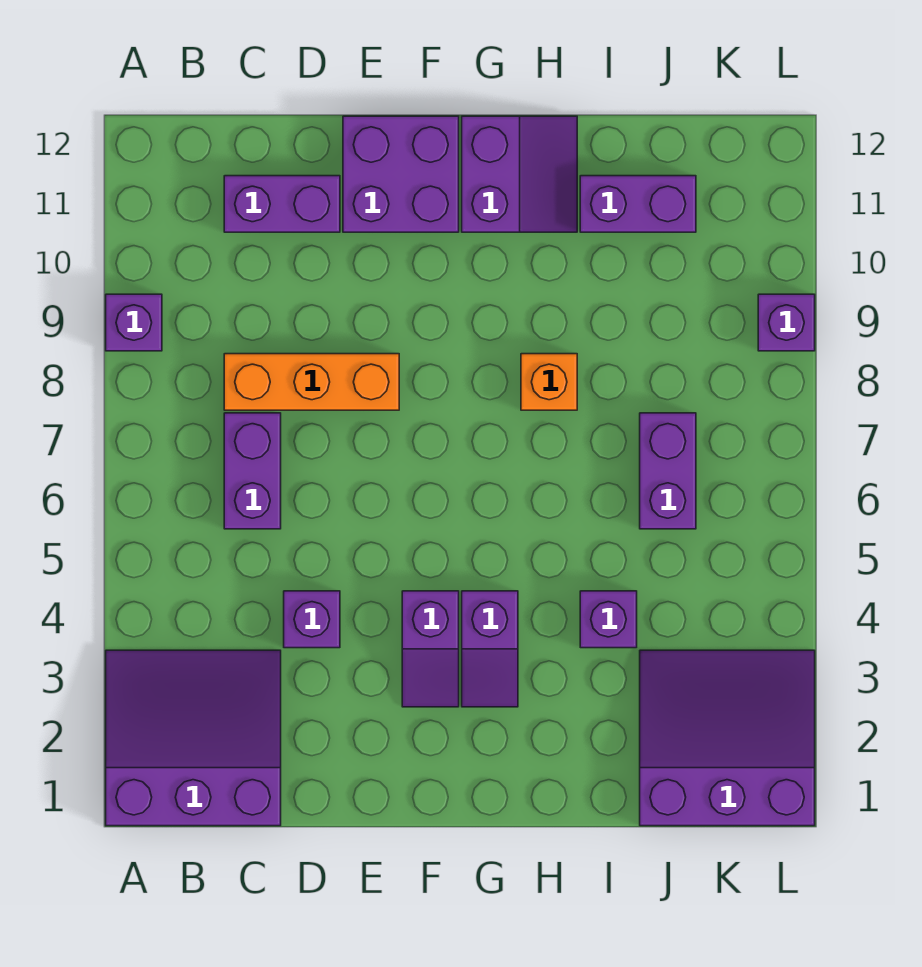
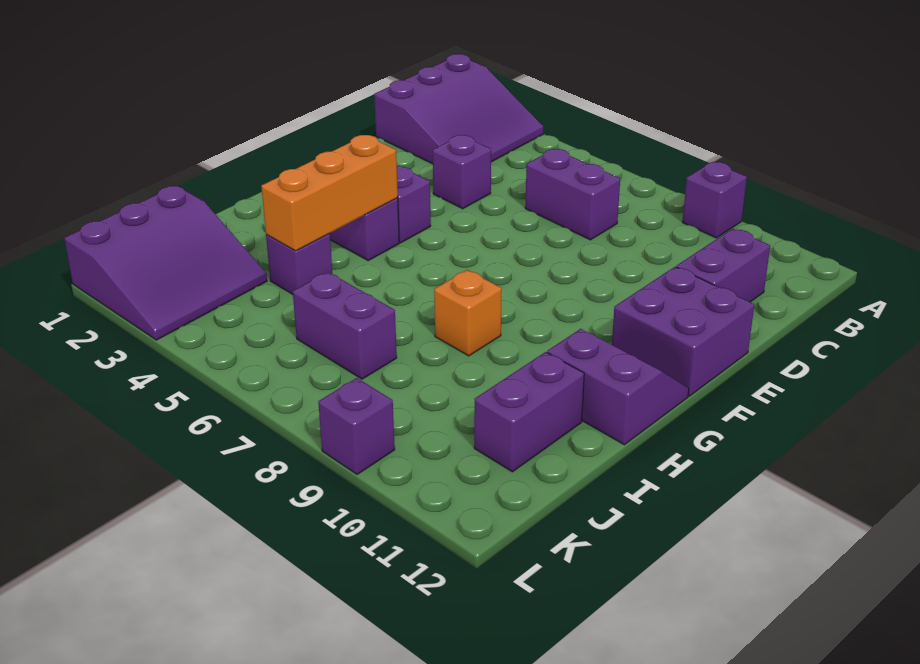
orange 1x3 brick [224,354,399,410] -> orange 1x3 brick moved to [261,135,398,251]
purple 2x2 slope [462,116,577,232] -> purple 2x2 slope turned to [547,329,689,445]

